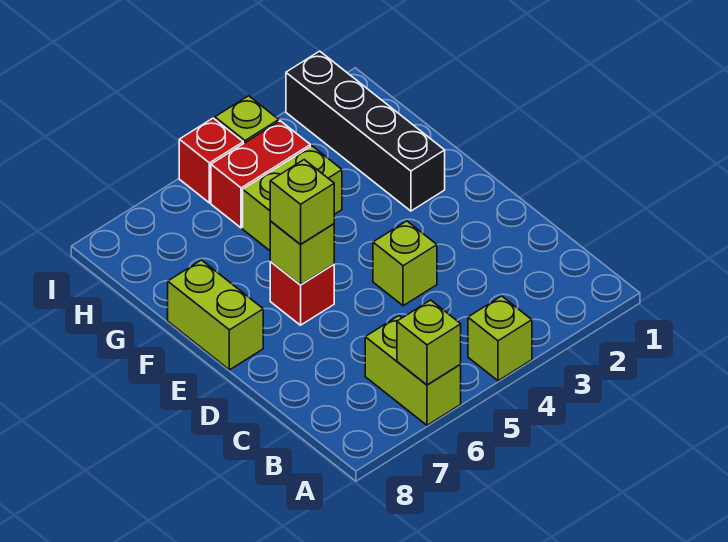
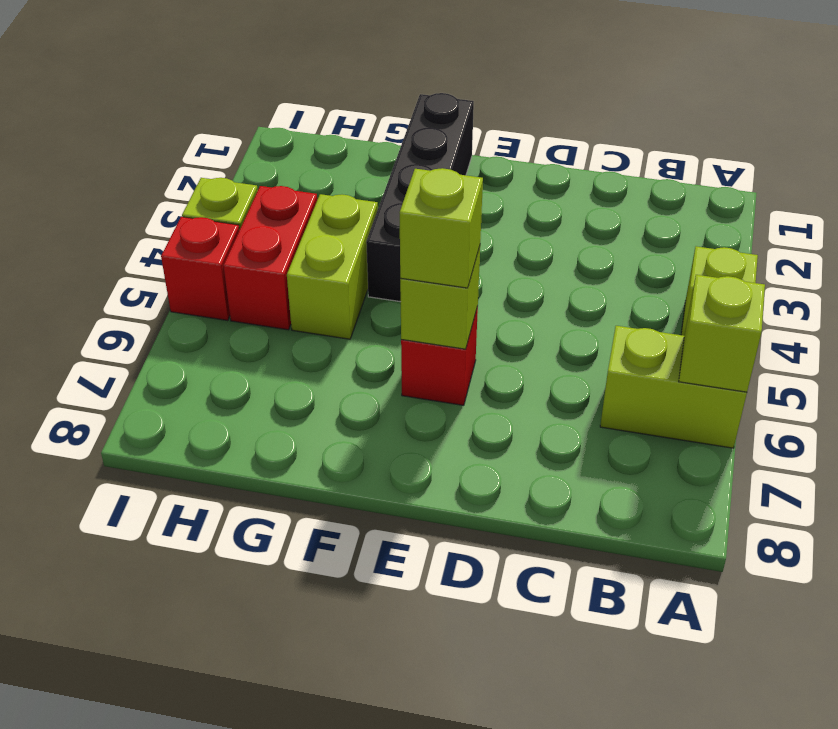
lime 1x1 brick [373,221,437,306] -> none
lime 1x2 brick [168,260,263,370] -> none
black 1x4 brick [286,51,445,211] -> black 1x4 brick turned to [366,93,474,302]

